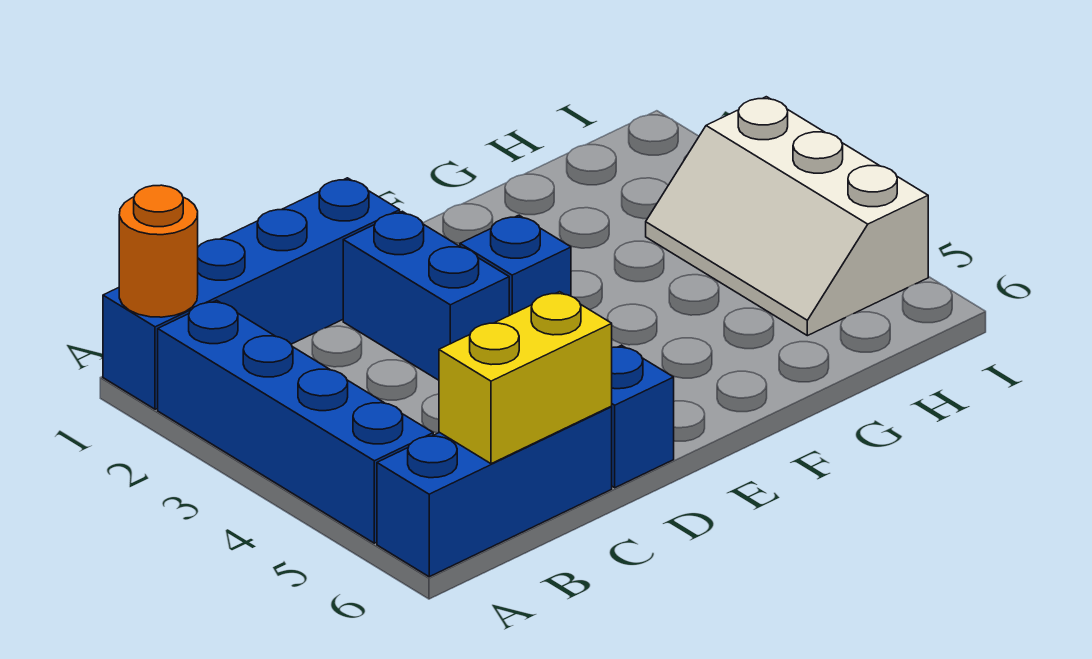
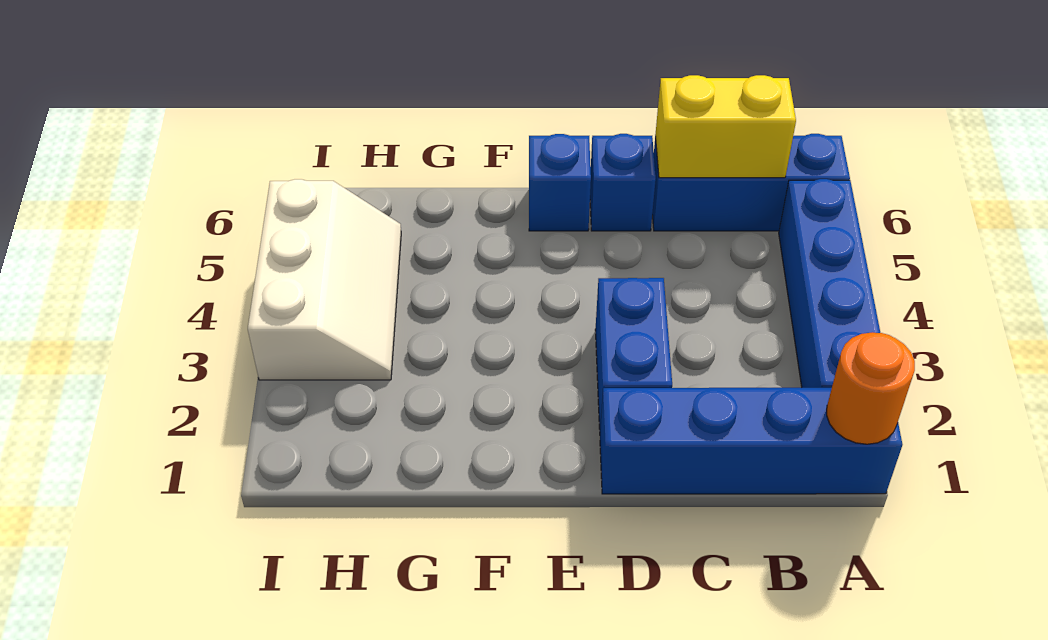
blue 1x1 brick [460,215,571,315] -> blue 1x1 brick moved to [529,134,591,231]

